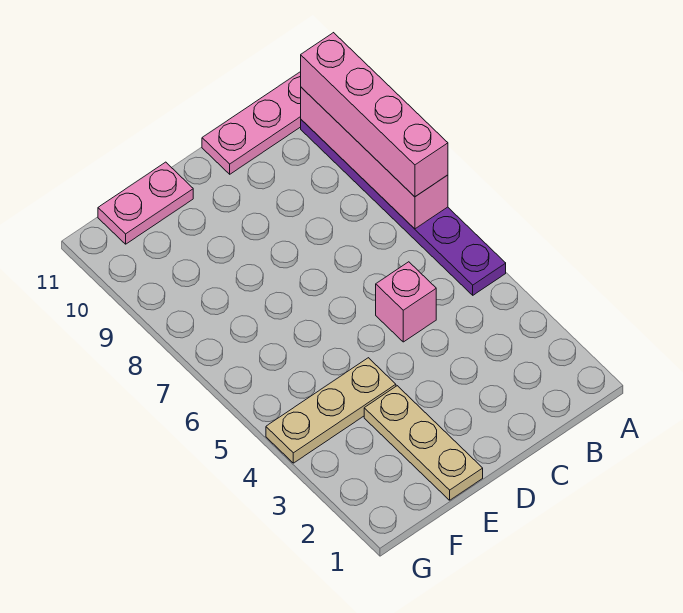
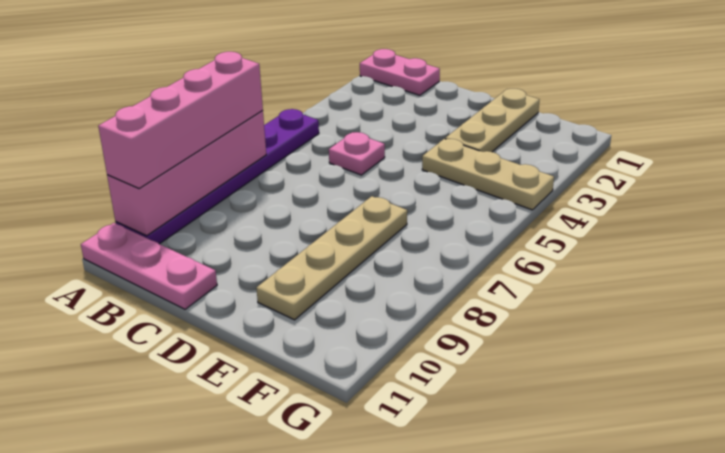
pink 1x1 brick [376,262,436,342] -> pink 1x1 plate [329,132,385,175]
none -> tan 1x4 plate [256,196,407,320]
pink 1x2 plate [98,162,193,244] -> pink 1x2 plate moved to [360,49,440,95]

